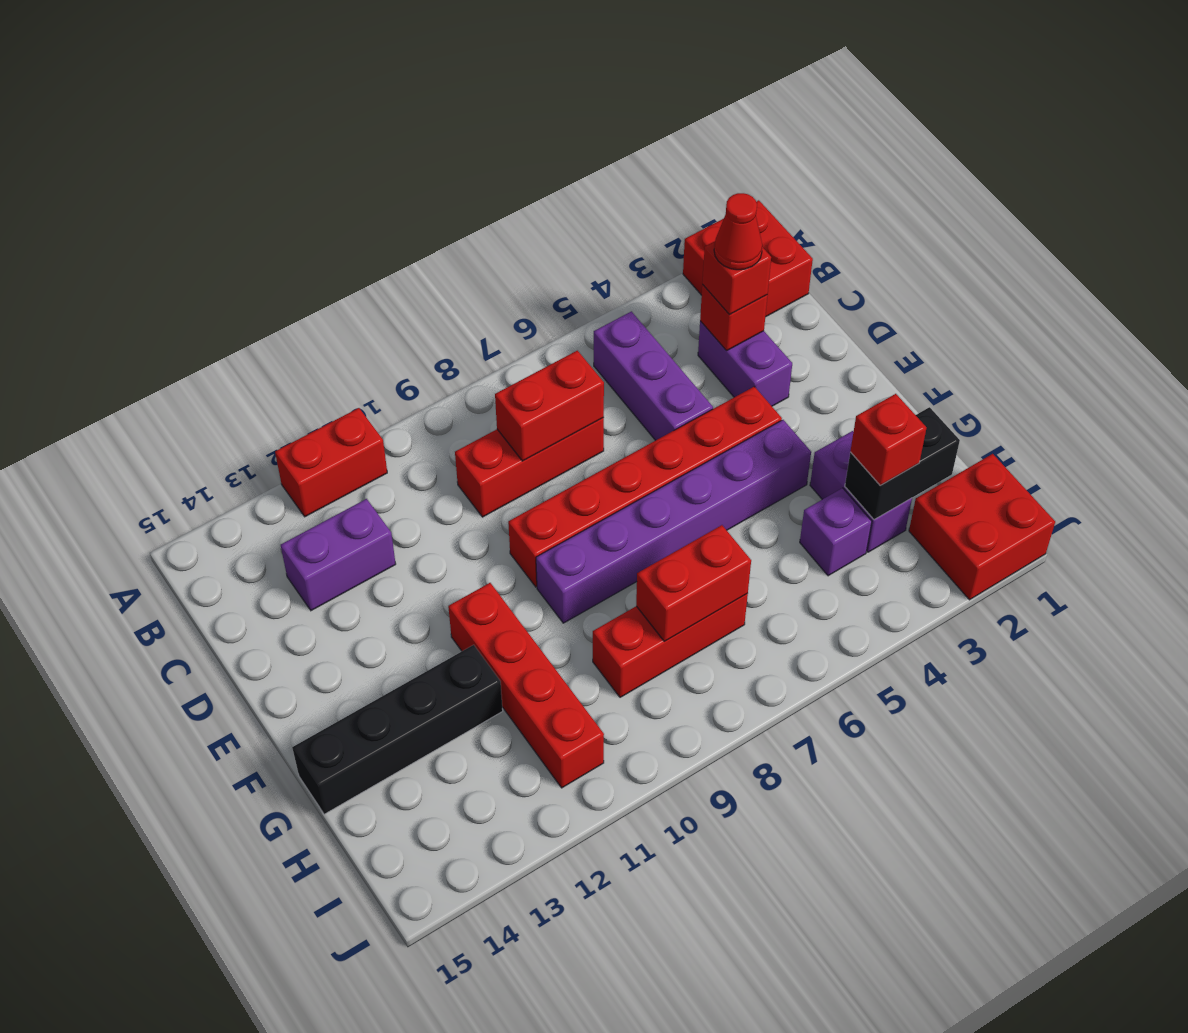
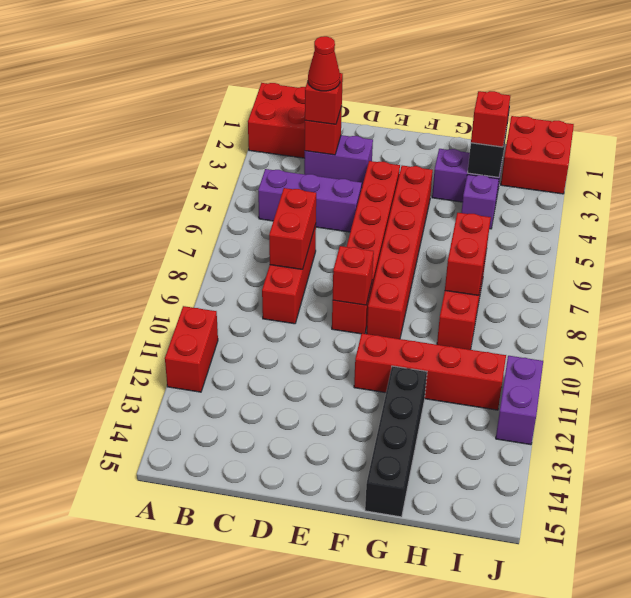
purple 1x2 brick [281,499,396,611] -> purple 1x2 brick moved to [496,356,543,445]
none -> red 1x1 brick [333,246,374,305]
purple 1x6 brick [536,420,811,623] -> red 1x6 brick [367,166,433,339]

